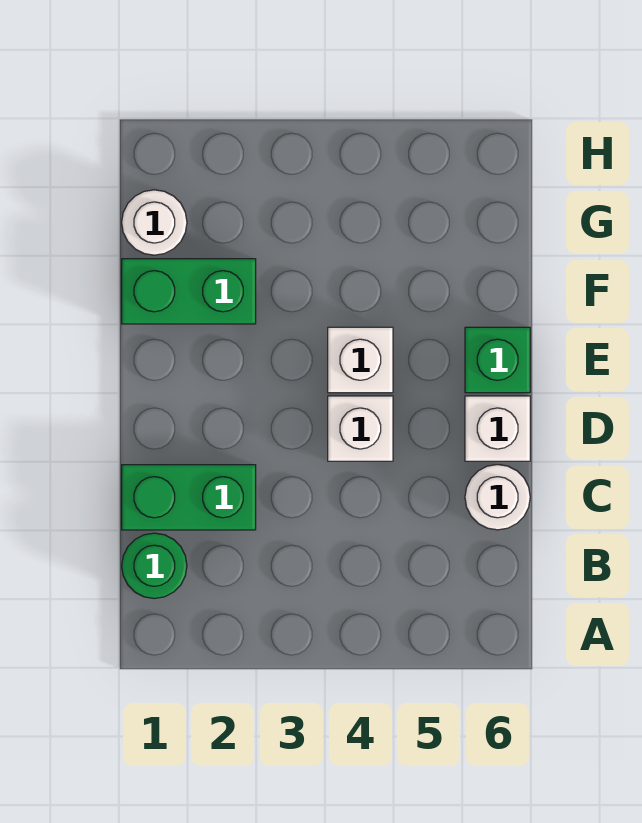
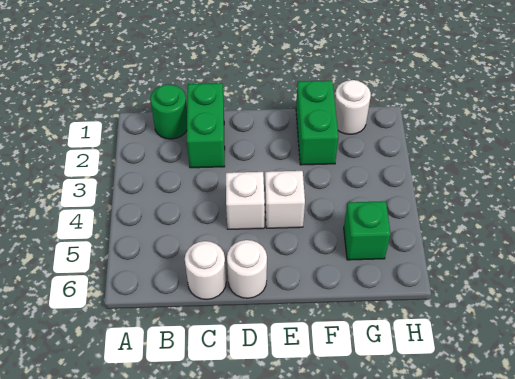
white 1x1 brick [465,396,530,461] -> white 1x1 round brick [227,240,267,298]
green 1x1 brick [465,327,530,393] -> green 1x1 brick moved to [344,201,391,260]

